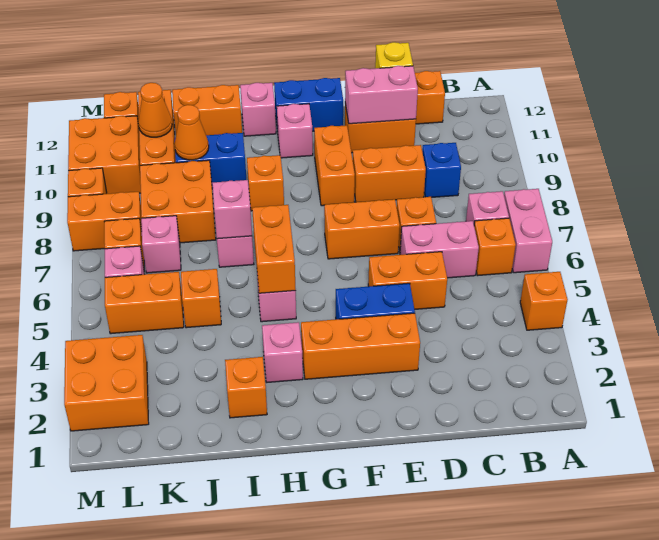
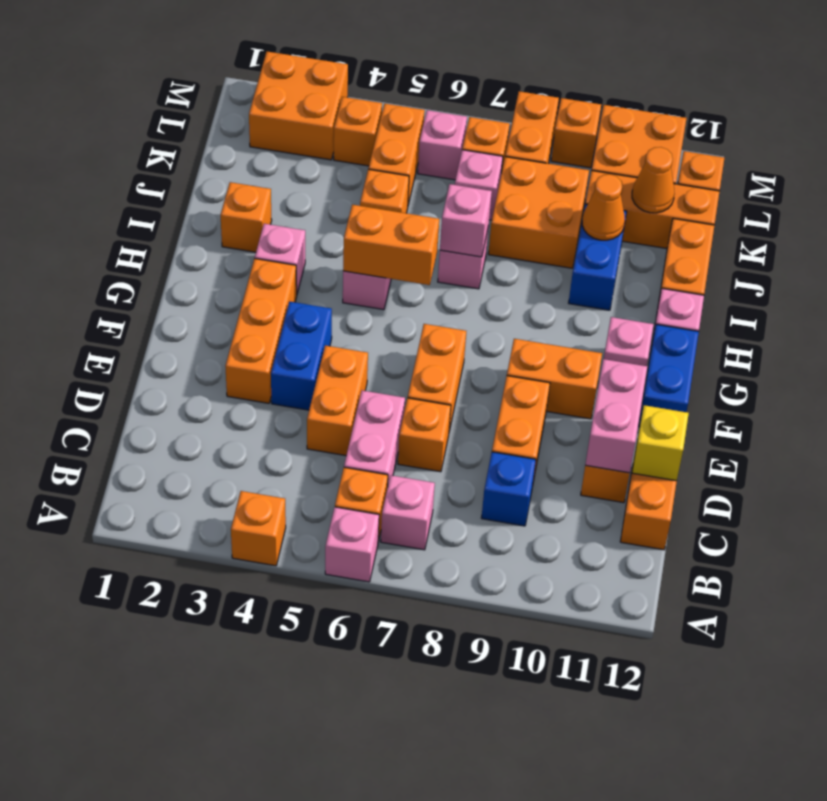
pink 1x2 brick [504,189,552,273] -> pink 1x1 brick [325,507,379,582]
orange 1x1 brick [247,155,284,211] -> orange 1x1 brick moved to [334,97,382,166]

